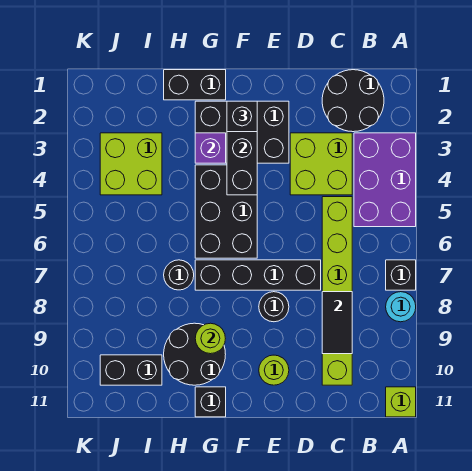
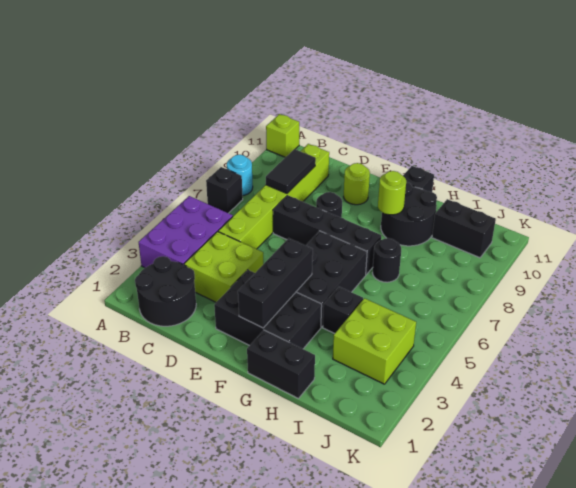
black 1x1 brick [227,101,257,132] -> black 1x1 brick moved to [323,287,363,334]
purple 1x1 brick [195,133,226,163] -> none

